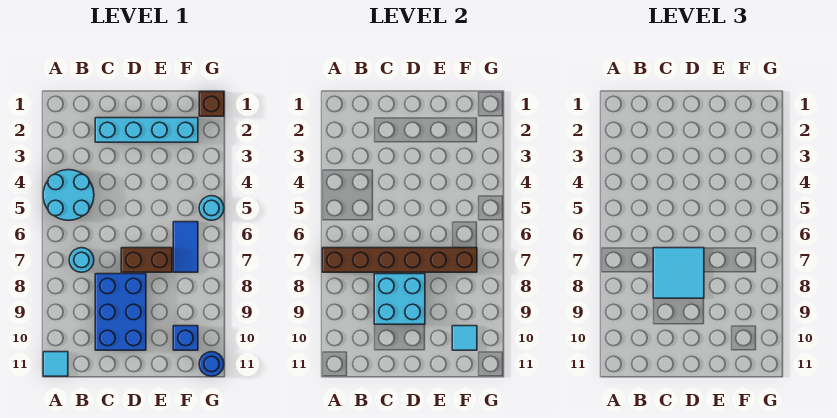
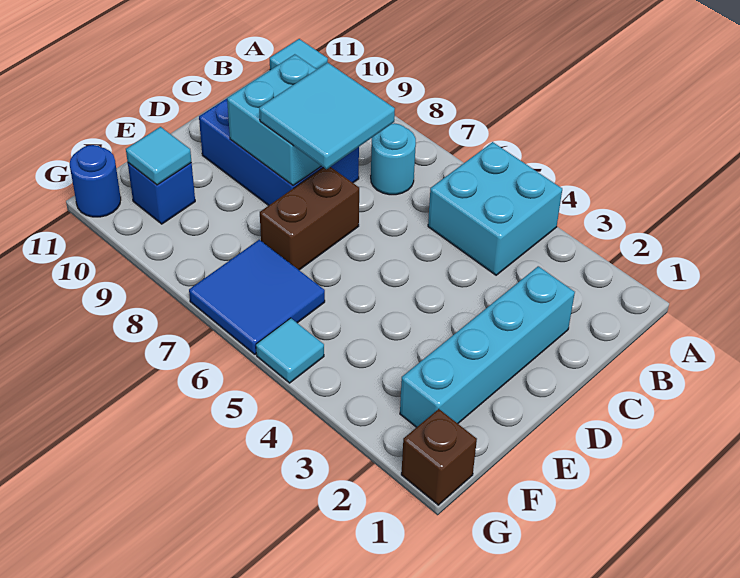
cyan 2x2 round brick [43,170,94,220] -> cyan 2x2 brick [428,142,562,275]
brown 1x6 brick [322,248,477,272] -> none
blue 1x2 tile [173,222,198,272] -> blue 2x2 tile [189,240,325,355]
cyan 1x1 round brick [199,196,224,220] -> cyan 1x1 tile [256,318,324,383]

